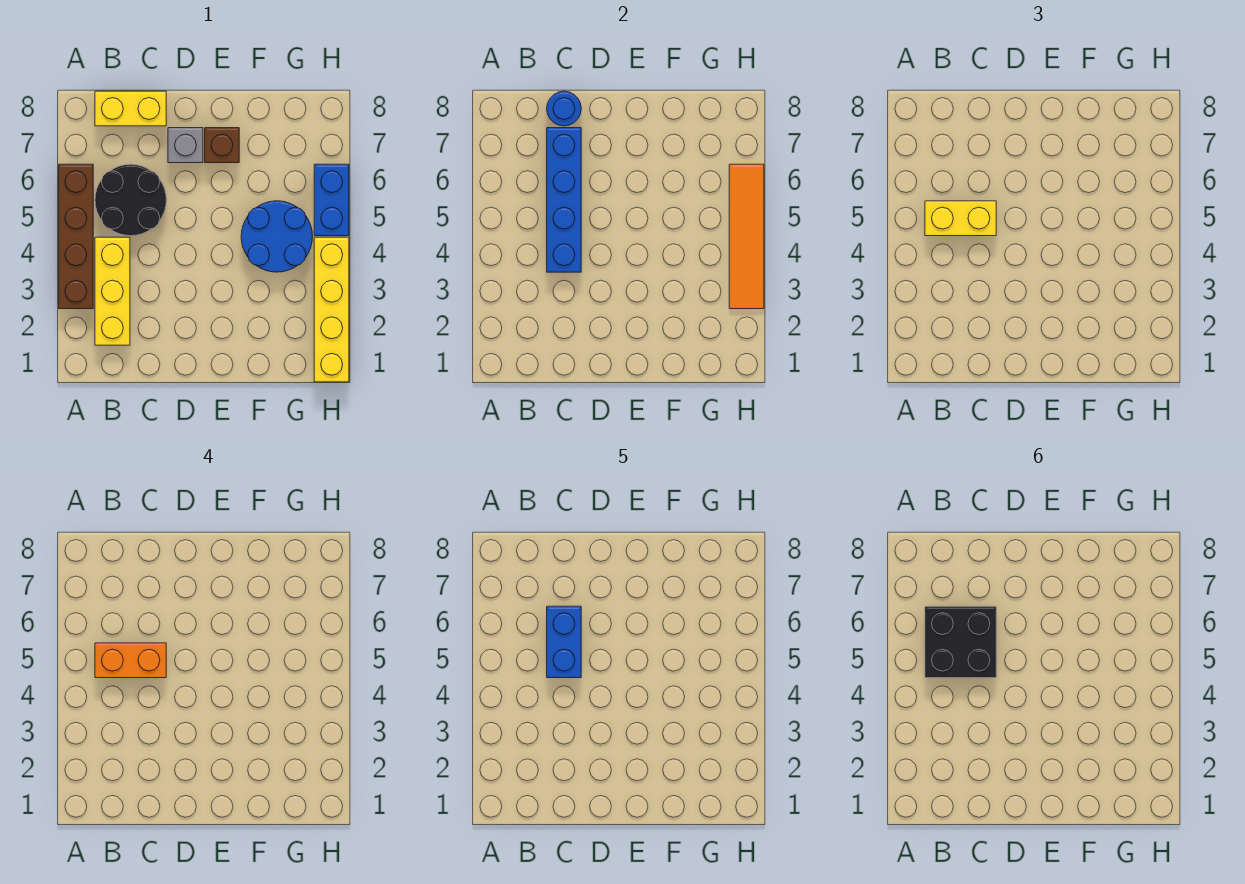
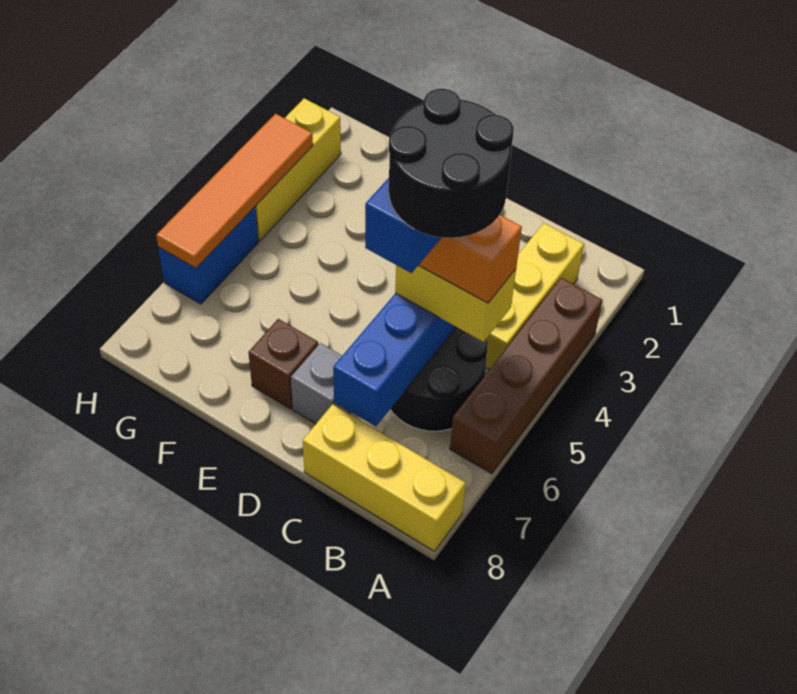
black 2x2 brick [925,606,996,678] -> black 2x2 round brick [389,89,514,238]
yellow 1x2 brick [95,91,166,126] -> yellow 1x3 brick [303,404,466,551]
blue 1x1 round brick [547,91,581,126] -> none
blue 2x2 round brick [241,201,313,272] -> none
yellow 1x4 brick [314,237,349,382] -> yellow 1x3 brick [255,98,341,241]

